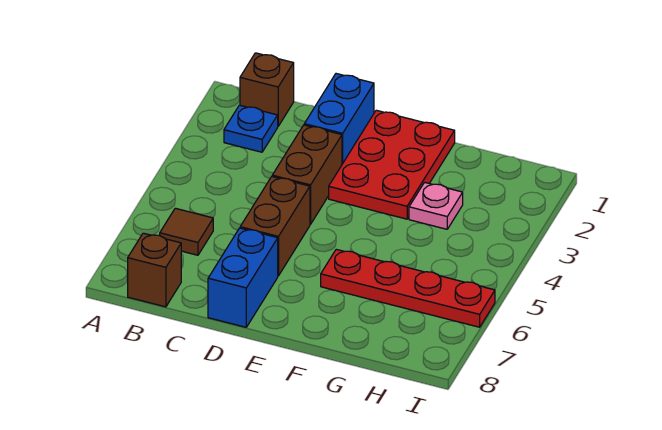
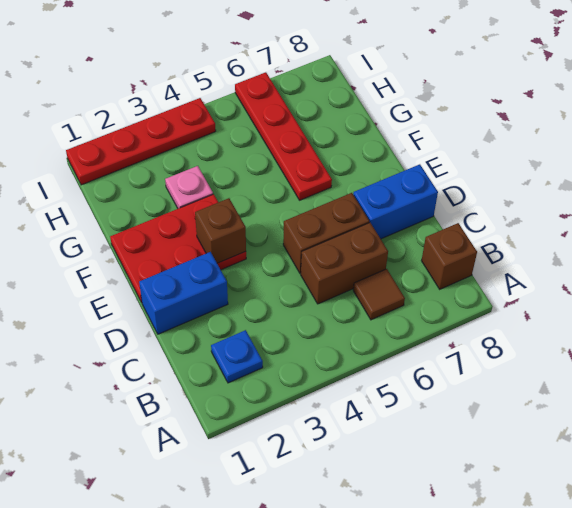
brown 1x1 brick [240,53,294,126] -> brown 1x1 brick moved to [195,198,246,263]
brown 1x2 brick [272,125,342,224] -> brown 1x2 brick moved to [301,223,388,304]
none -> red 1x4 plate [66,98,216,185]

